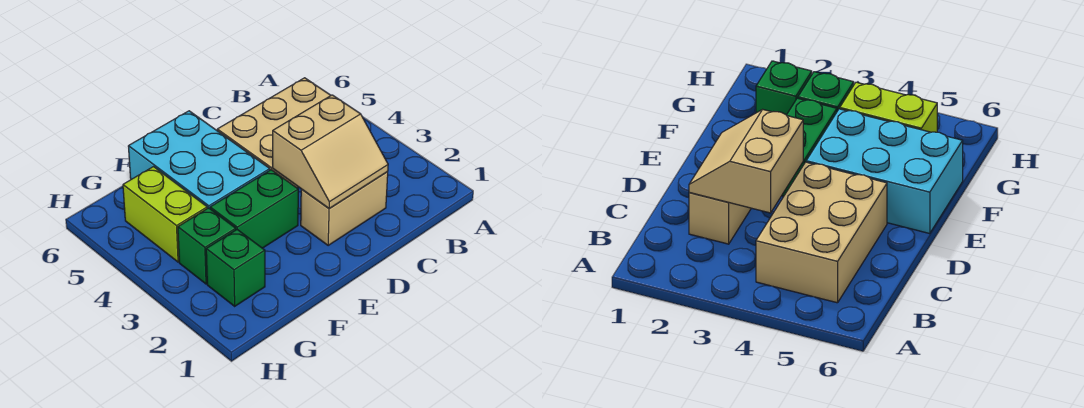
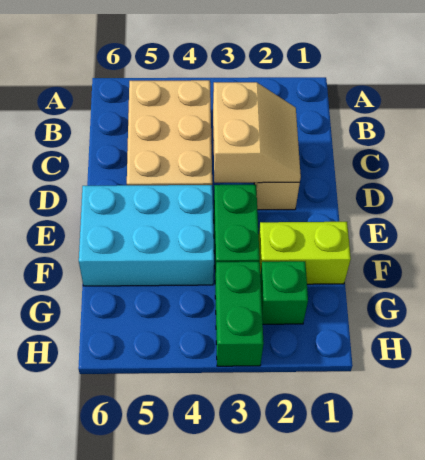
green 1x1 brick [178,208,236,284] -> green 1x2 brick [215,262,264,366]
lime 1x2 brick [123,167,207,262] -> lime 1x2 brick moved to [259,222,351,284]

